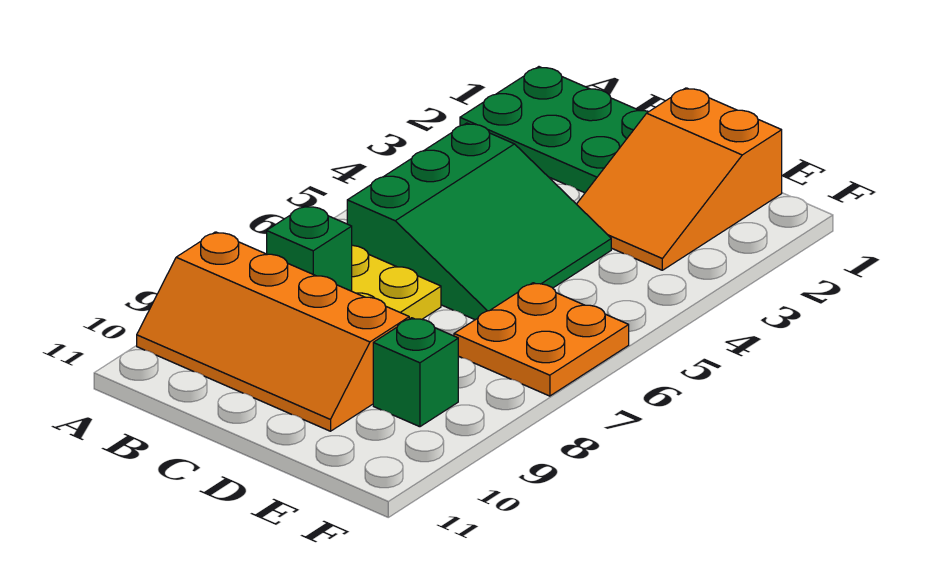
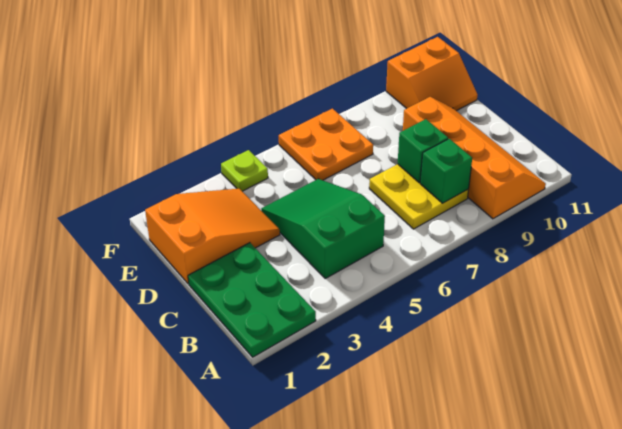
green 3x3 slope [347,123,611,320] -> green 2x3 slope [261,179,385,278]
green 1x1 brick [373,318,458,427] -> green 1x1 brick moved to [398,119,448,183]
none -> orange 2x2 slope [386,37,477,111]
none -> lime 1x1 plate [221,150,268,191]

